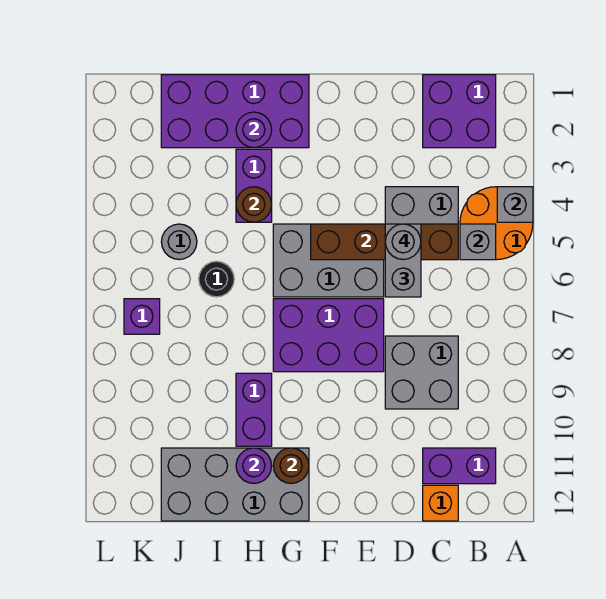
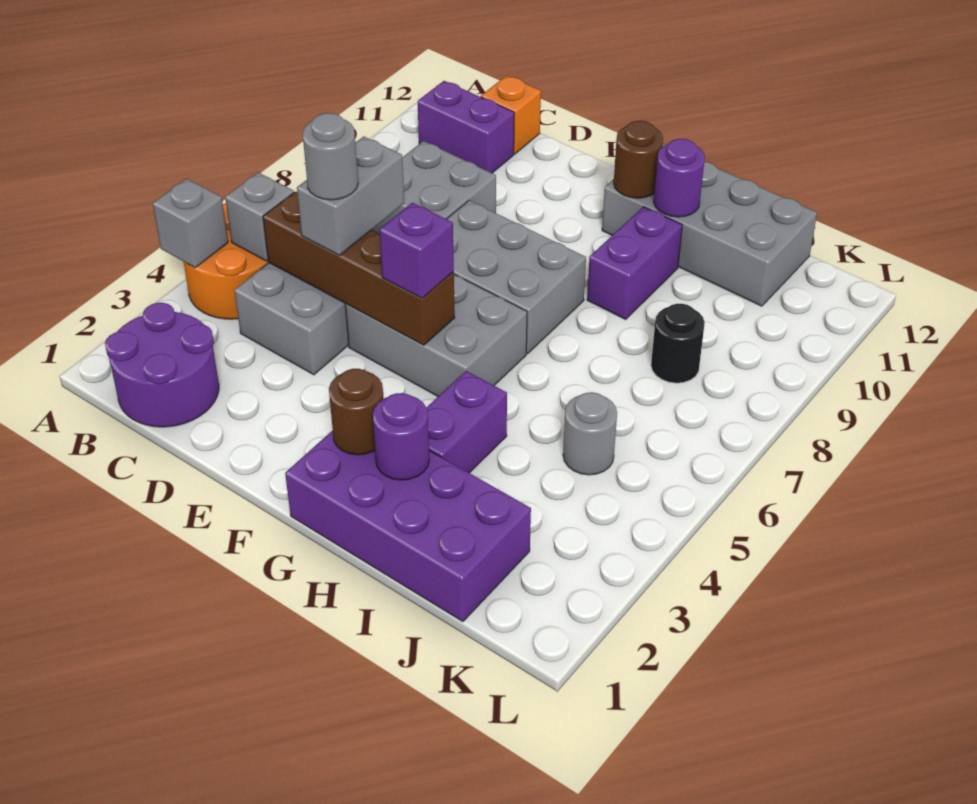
purple 2x2 brick [423,75,496,148] -> purple 2x2 round brick [105,303,219,427]
purple 2x3 brick [273,299,384,372] -> grey 2x3 brick [447,201,586,354]
brown 1x1 round brick [236,187,272,222] -> brown 1x1 round brick moved to [329,369,384,455]
black 1x1 round brick [199,261,234,297] -> black 1x1 round brick moved to [651,304,705,383]
purple 1x1 brick [124,299,160,334] -> purple 1x1 brick moved to [379,203,454,298]

